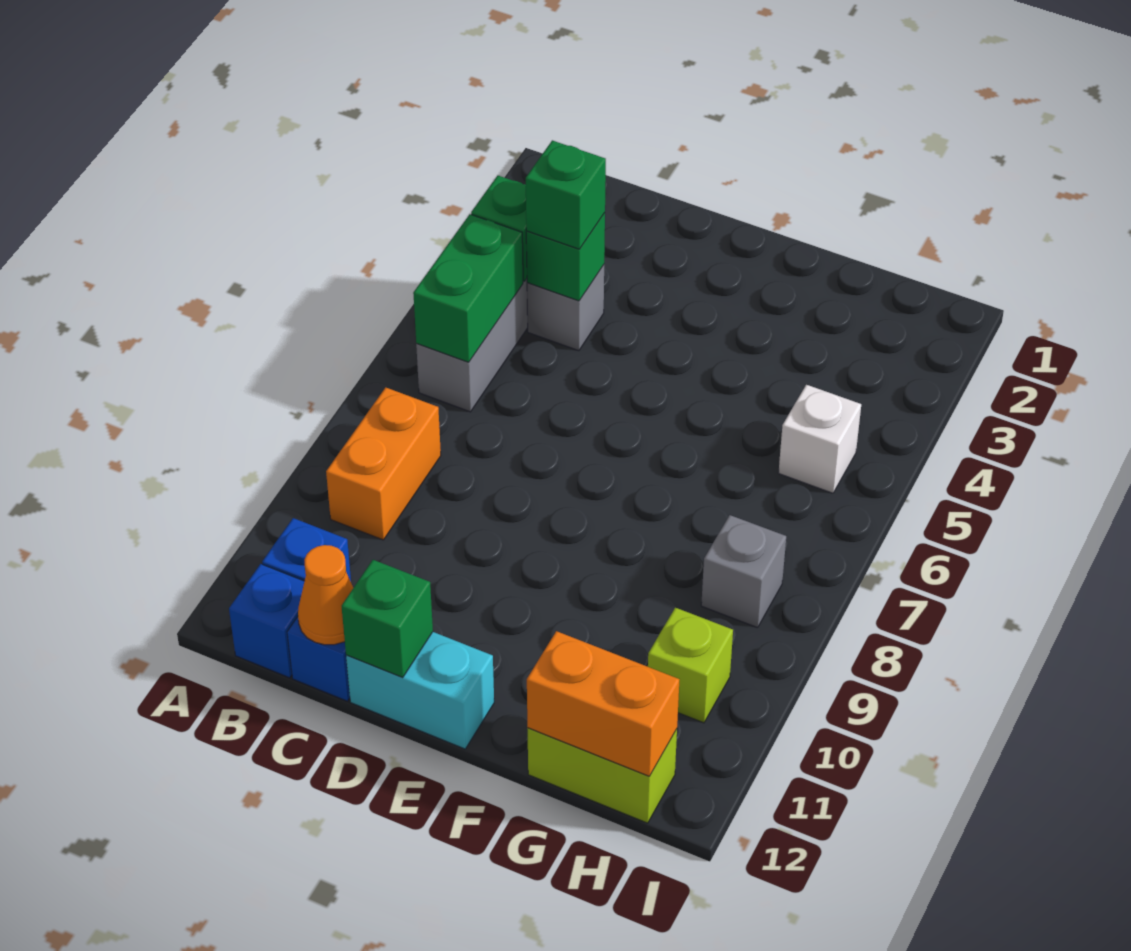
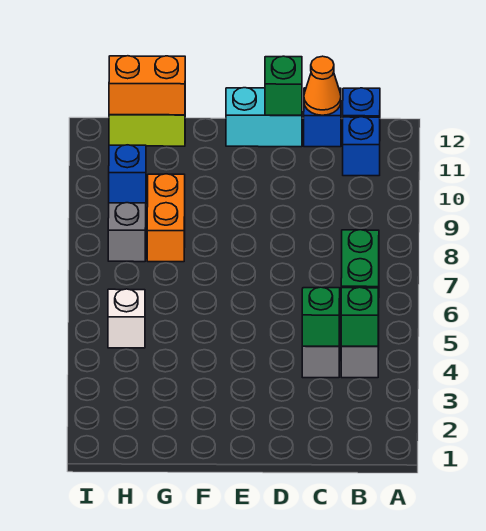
orange 1x2 brick [326,387,441,540] -> orange 1x2 brick moved to [147,174,185,262]
green 1x1 brick [526,140,606,249] -> none
lime 1x1 brick [648,607,733,723] -> blue 1x1 brick [109,145,146,203]

